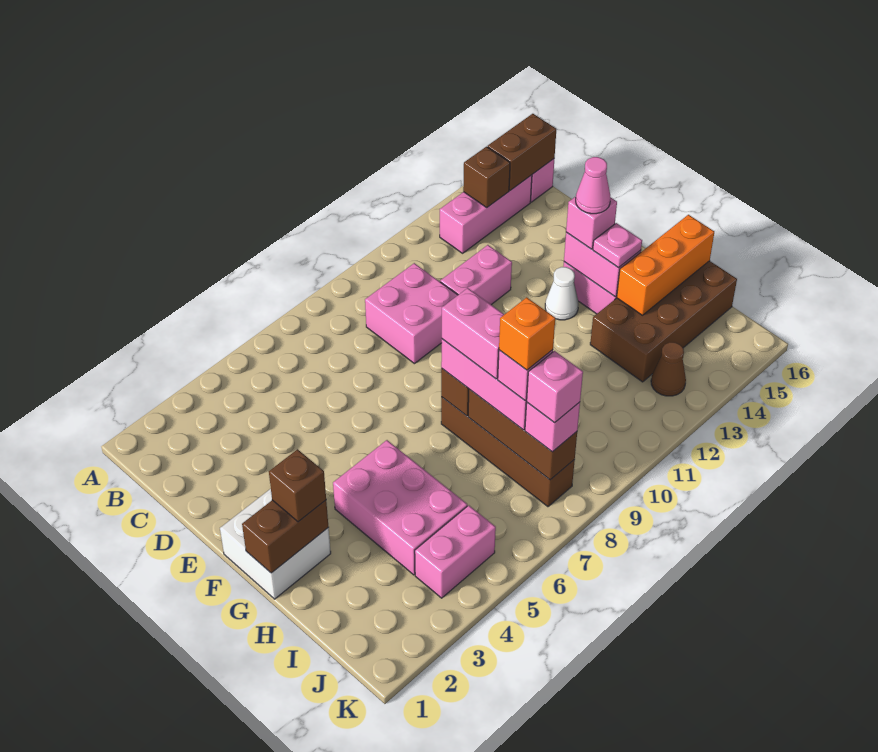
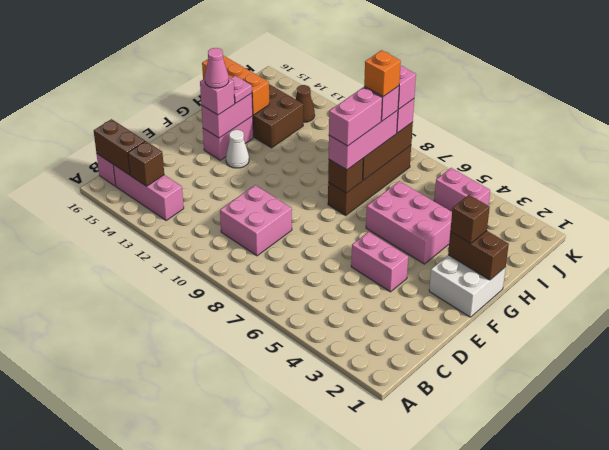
pink 1x2 brick [440,245,512,305] -> pink 1x2 brick moved to [351,232,408,292]
pink 2x3 brick [333,440,467,575] -> pink 2x3 brick turned to [366,181,452,264]

